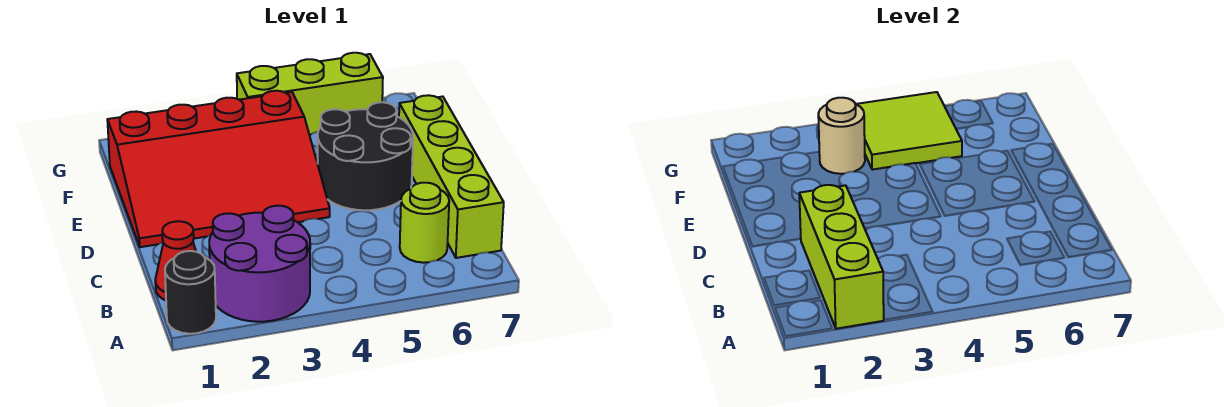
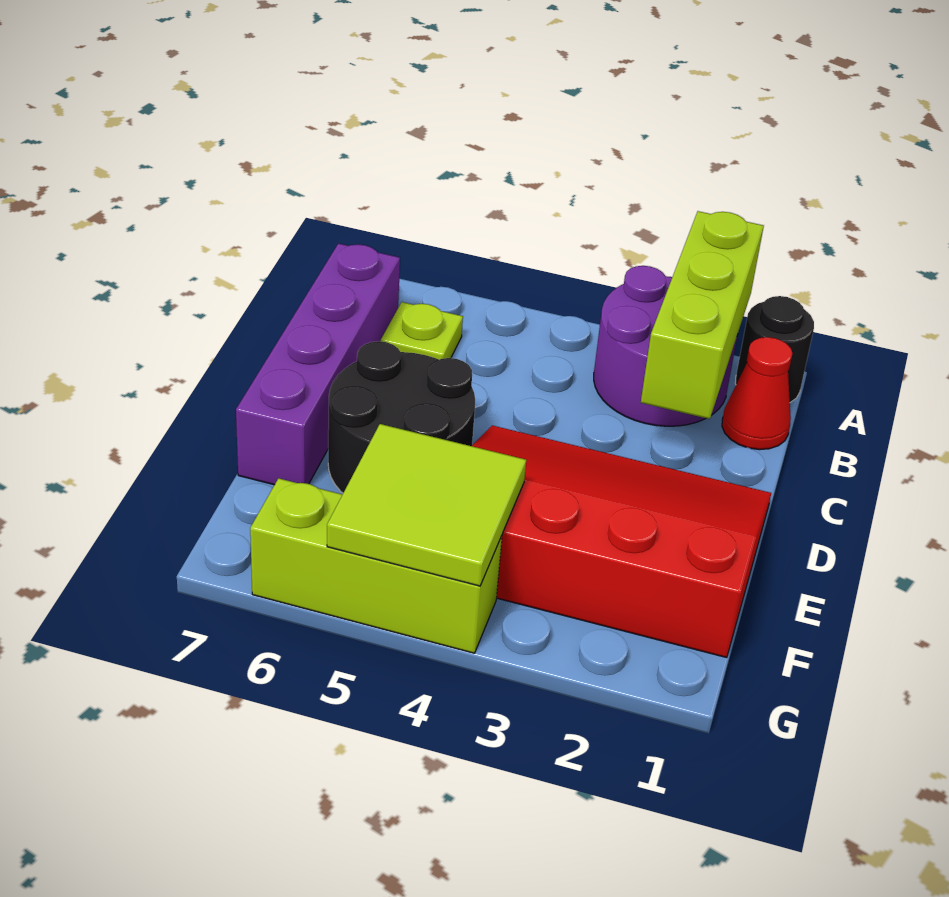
lime 1x1 round brick [400,183,449,263] -> lime 1x1 plate [381,302,463,359]
lime 1x4 brick [399,95,504,258] -> purple 1x4 brick [236,244,400,485]
tan 1x1 round brick [818,98,865,174] -> none

